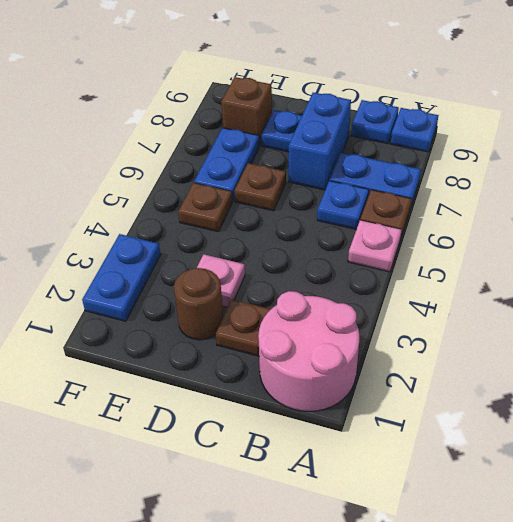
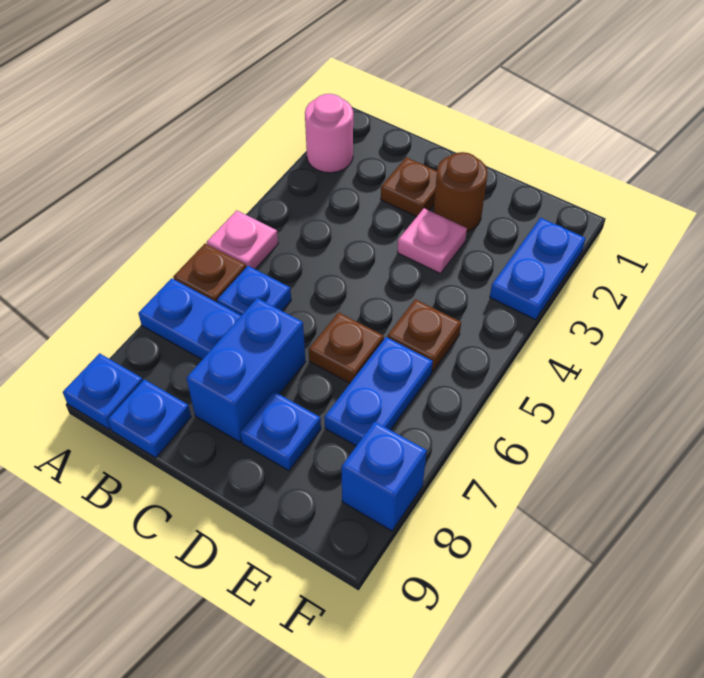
pink 2x2 round brick [258,291,359,412] -> pink 1x1 round brick [305,94,353,173]
brown 1x1 brick [221,77,272,146] -> none
none -> blue 1x1 brick [341,422,427,531]

